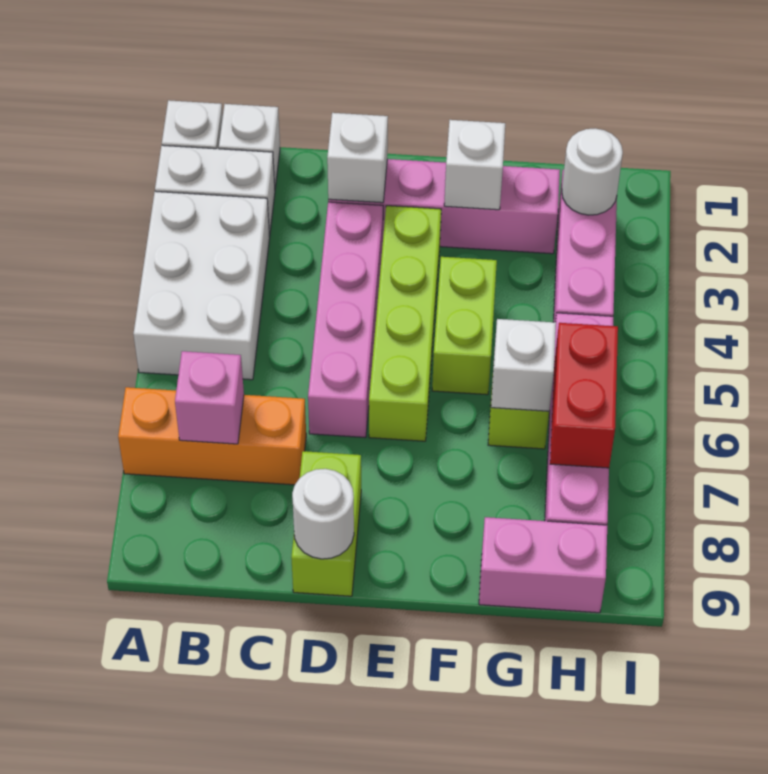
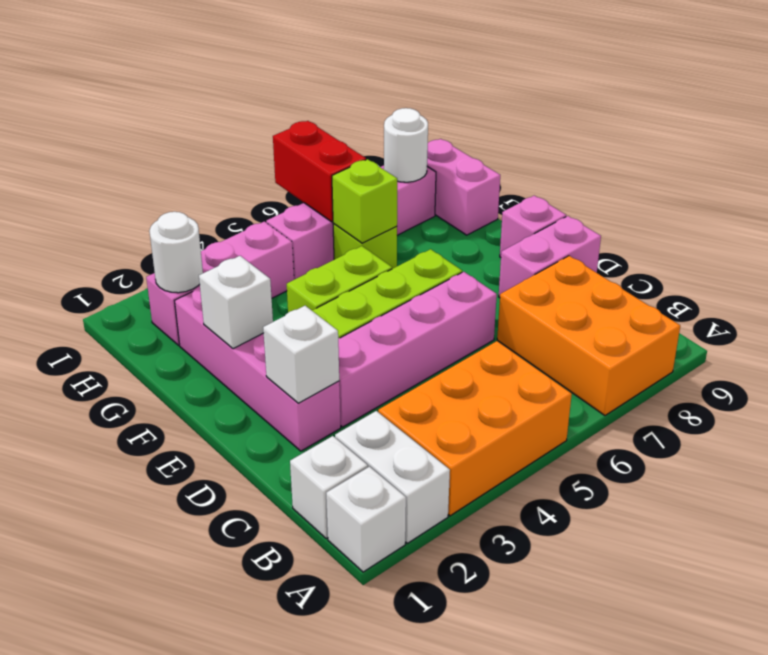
white 2x3 brick [133,191,270,380] -> orange 2x3 brick [378,341,572,516]
orange 1x3 brick [118,387,306,485] -> orange 2x3 brick [497,256,680,416]
pink 1x1 brick [175,351,244,444] -> pink 1x1 brick moved to [500,196,566,257]
lime 1x2 brick [291,451,361,596] -> pink 1x2 brick [499,216,601,298]
white 1x1 round brick [292,469,354,559] -> white 1x1 round brick moved to [384,108,428,182]
white 1x1 brick [491,319,556,411] -> lime 1x1 brick [332,159,397,243]
red 1x2 brick [550,323,618,468] -> red 1x2 brick turned to [273,121,366,222]

